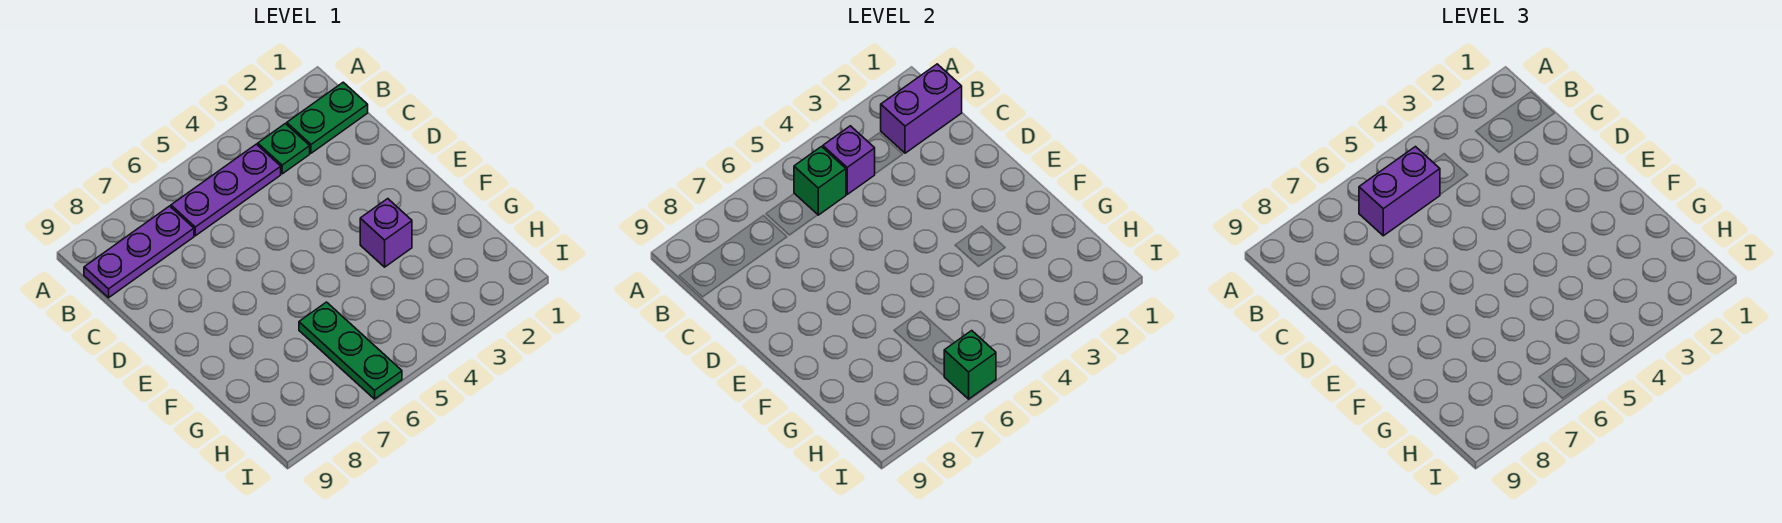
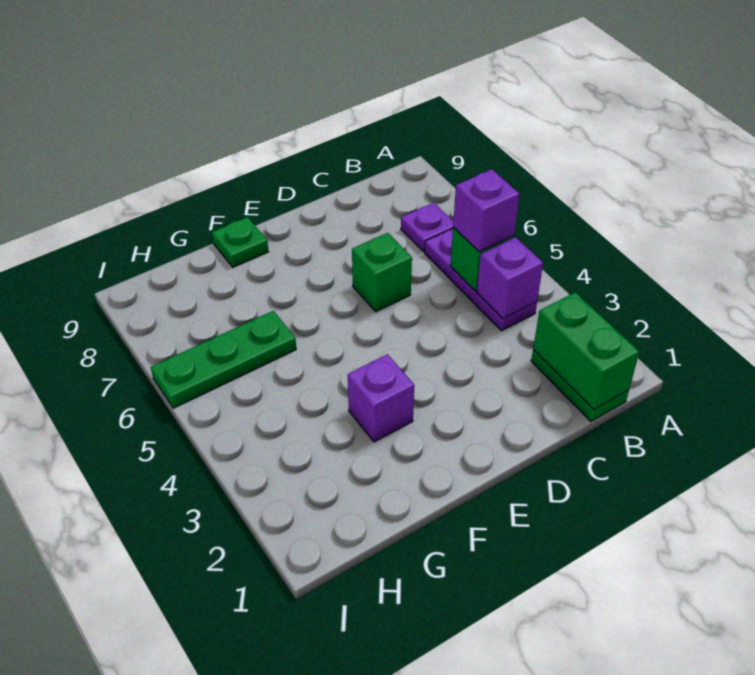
purple 1x2 brick [881,64,962,153] -> green 1x2 brick [533,292,639,409]
green 1x1 plate [258,124,310,174] -> green 1x1 plate moved to [212,217,269,267]
purple 1x2 brick [1359,147,1440,236] -> purple 1x1 brick [453,169,519,252]
purple 1x3 plate [84,206,194,298] -> purple 1x1 plate [401,203,453,252]
green 1x1 brick [944,331,996,399] -> green 1x1 brick moved to [352,233,412,312]

